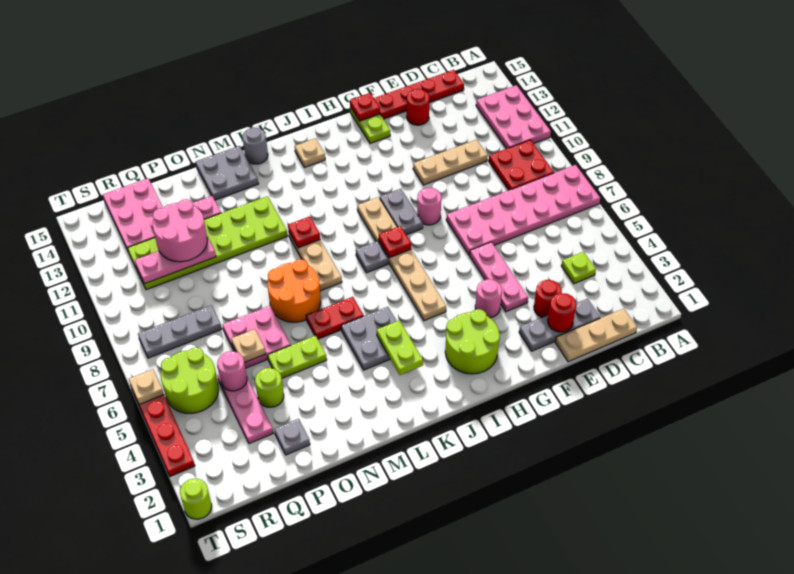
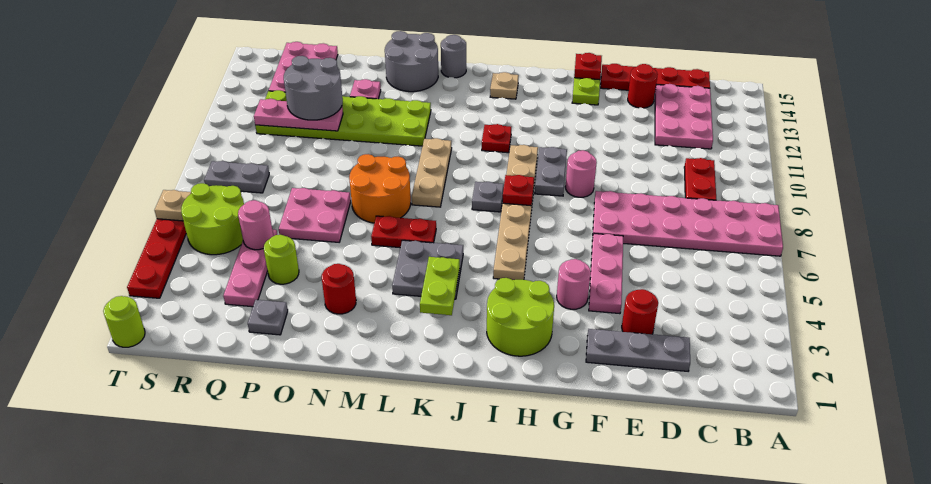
pink 2x3 plate [476,85,551,149] -> pink 2x3 plate moved to [655,84,713,149]
red 2x2 plate [489,140,554,190] -> red 1x2 plate [684,158,716,200]
tan 1x3 plate [555,309,637,362] -> none
lime 1x1 plate [561,252,596,284] -> none
tan 1x3 plate [413,140,488,185] -> none
red 1x1 round brick [548,293,576,332] -> red 1x1 round brick moved to [322,264,356,314]
red 1x1 plate [288,217,320,248] -> red 1x1 plate moved to [482,124,511,153]
grey 2x2 plate [196,146,258,200] -> grey 2x2 round brick [385,31,438,92]
lime 1x2 plate [268,336,327,378] -> none
tan 1x1 plate [231,329,266,363] -> none
pink 2x2 round brick [153,199,207,262] -> grey 2x2 round brick [284,56,343,120]
grey 1x3 plate [138,305,222,358] -> grey 1x2 plate [204,161,269,193]

